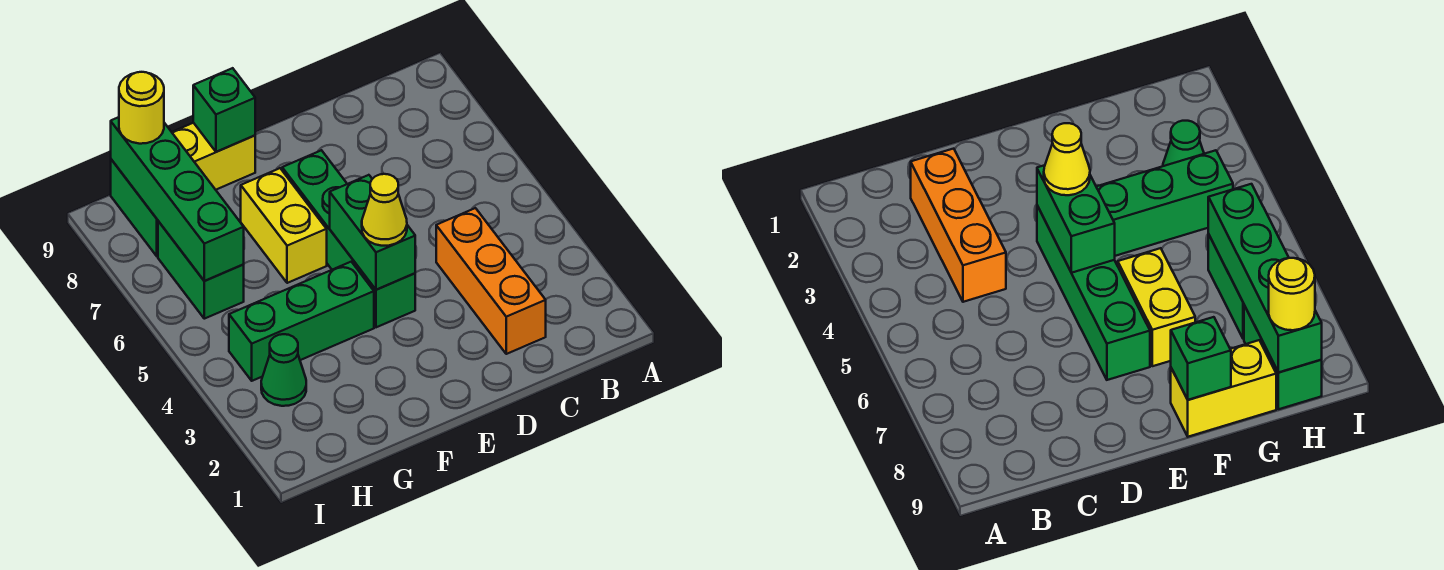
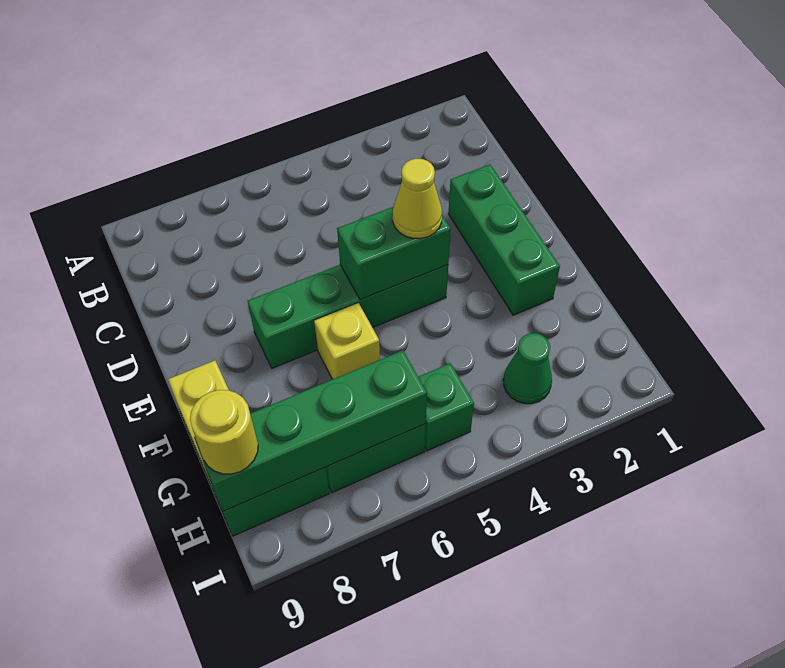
orange 1x3 brick [436,208,546,354] -> none
green 1x3 brick [229,262,374,381] -> green 1x3 brick moved to [448,164,560,315]
yellow 1x2 brick [241,168,327,283] -> yellow 1x1 brick [314,303,380,379]
green 1x1 brick [193,68,255,152] -> green 1x1 brick moved to [418,363,474,451]

